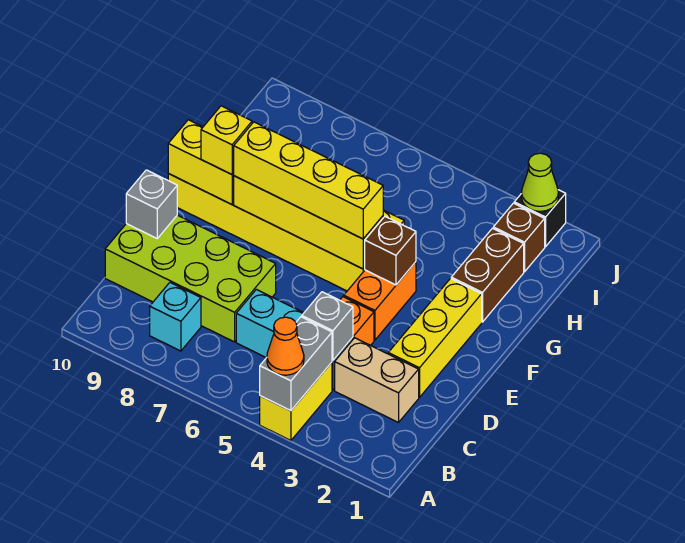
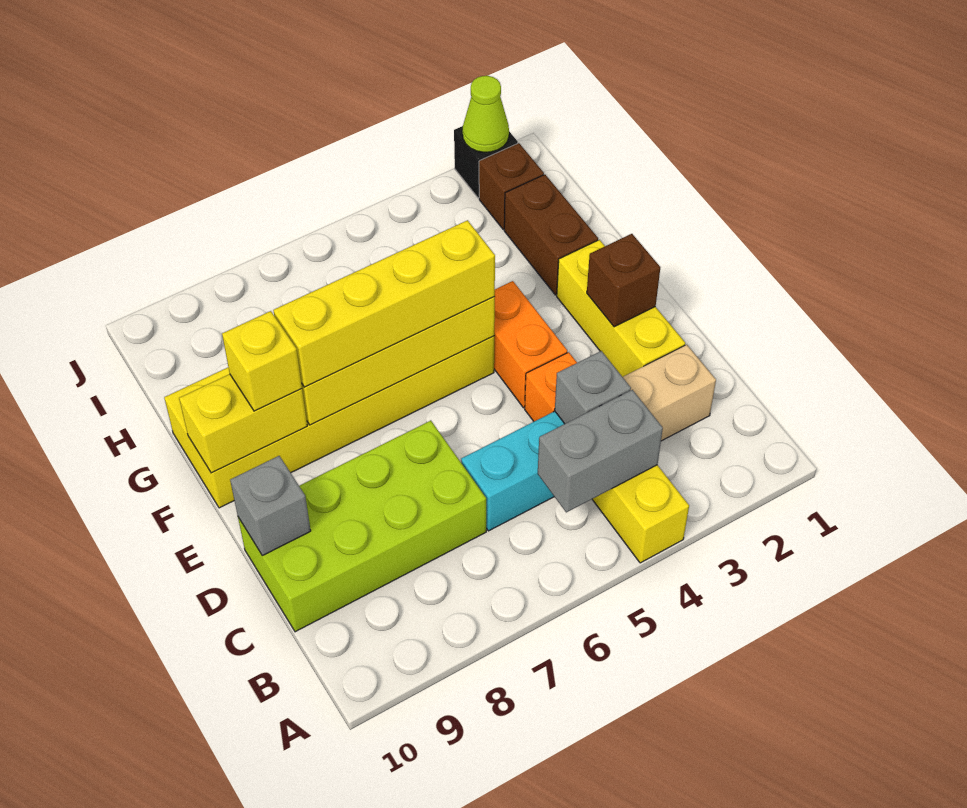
grey 1x2 brick [260,317,332,411] -> grey 1x2 brick turned to [538,390,663,512]
orange 1x1 cone [267,317,304,375] -> none
cyan 1x1 brick [150,283,201,351] -> none
brown 1x1 brick [365,217,416,285] -> brown 1x1 brick moved to [587,234,660,327]

